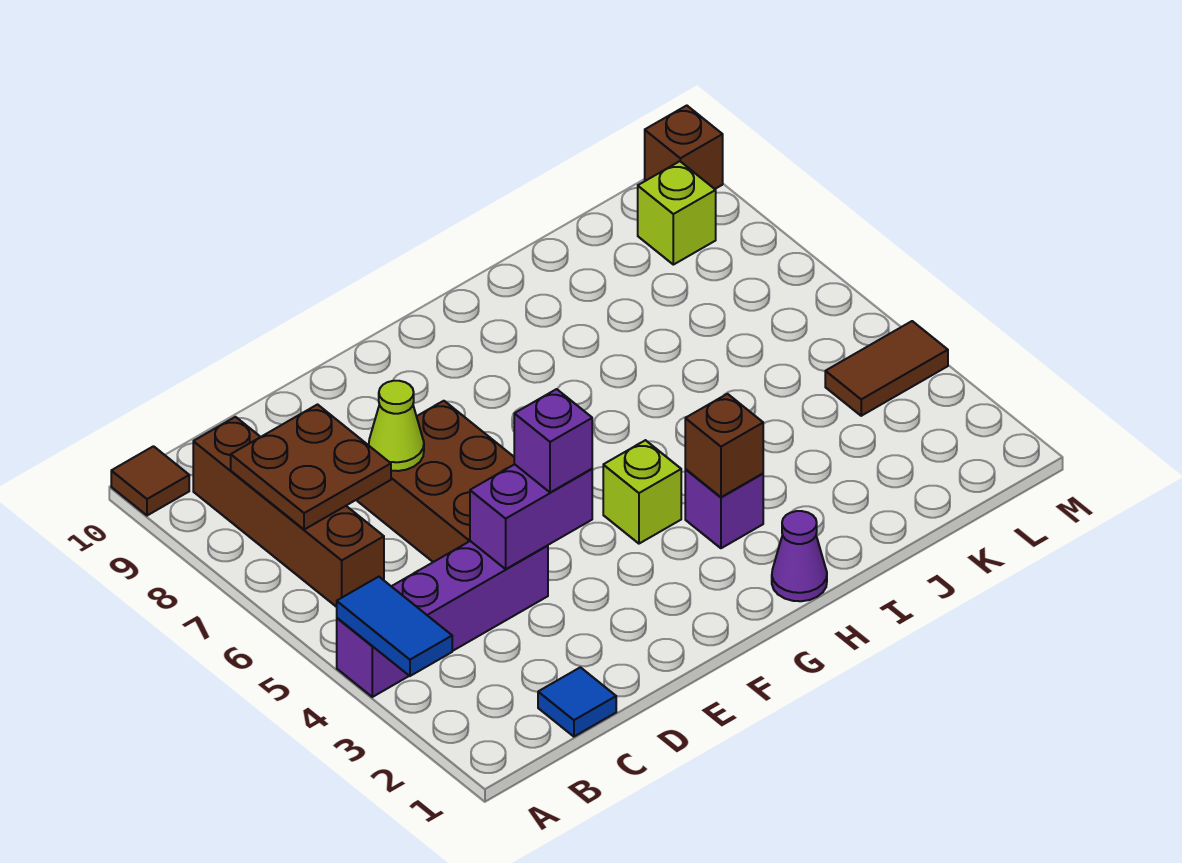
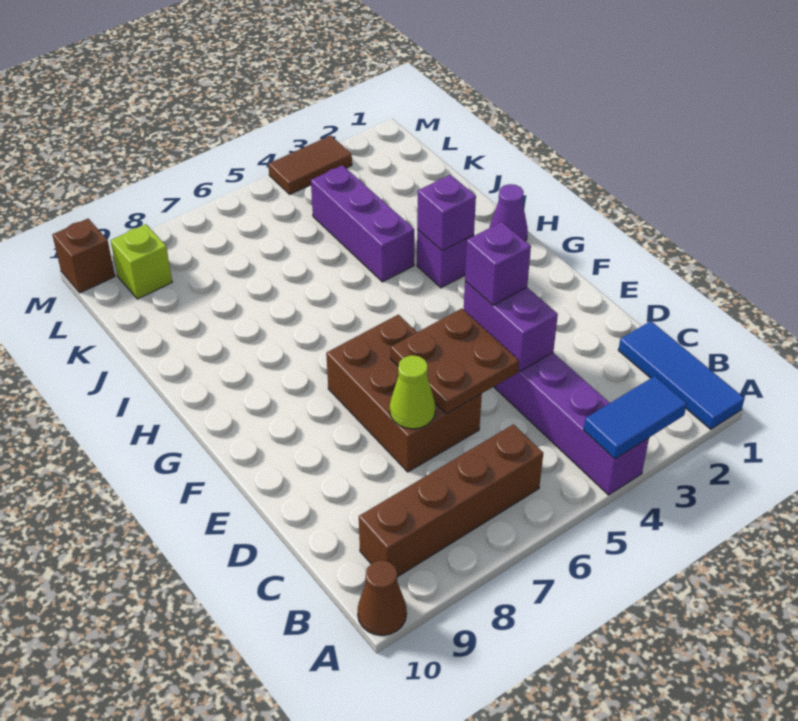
brown 1x1 tile [111,446,189,516] -> brown 1x1 cone [358,560,407,635]
brown 2x2 plate [231,405,391,530] -> brown 2x2 plate moved to [391,308,519,414]
blue 1x1 tile [538,667,616,737] -> blue 1x3 tile [618,321,745,429]
brown 2x3 brick [357,401,514,562] -> brown 2x3 brick turned to [326,315,482,472]
lime 1x1 brick [603,440,681,544] -> none
brown 1x1 brick [685,394,763,497] -> purple 1x1 brick [417,175,476,251]
none -> purple 1x3 brick [311,165,414,282]
brown 1x2 tile [825,321,948,416] -> brown 1x2 tile turned to [268,135,352,194]

